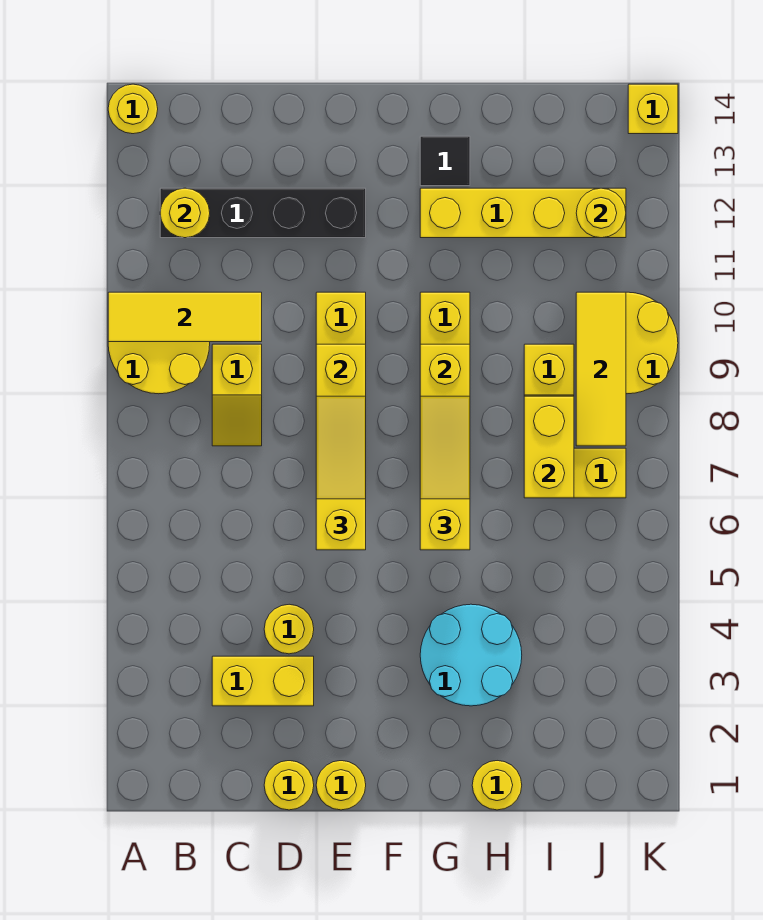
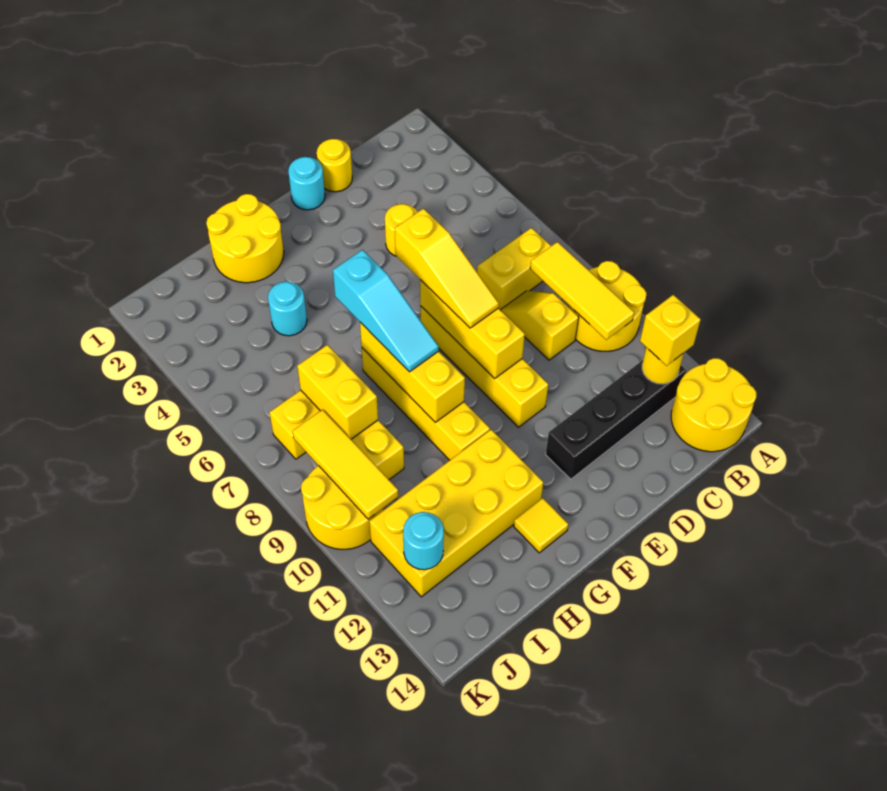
yellow 1x3 tile [108,292,262,342] -> yellow 1x3 tile turned to [530,242,634,340]
yellow 1x1 round brick [108,84,158,134] -> yellow 2x2 round brick [671,358,756,452]
yellow 1x2 brick [212,656,314,706] -> yellow 1x2 brick moved to [477,228,551,310]
yellow 1x1 round brick [316,761,366,810] -> cyan 1x1 round brick [288,157,325,210]
cyan 2x2 round brick [420,604,522,706] -> cyan 1x1 round brick [268,282,307,336]
yellow 1x3 slope [420,396,470,550] -> cyan 1x3 slope [333,250,439,372]
yellow 1x4 brick [420,188,626,238] -> yellow 2x4 brick [369,430,543,597]
black 1x1 tile [420,136,470,186] -> yellow 1x1 tile [514,498,568,553]
yellow 1x1 round brick [472,761,522,810] -> yellow 2x2 round brick [206,194,284,283]
yellow 1x1 round brick [576,188,626,238] -> cyan 1x1 round brick [403,512,444,570]
yellow 1x1 brick [628,84,678,134] -> yellow 1x1 brick moved to [640,295,701,366]

